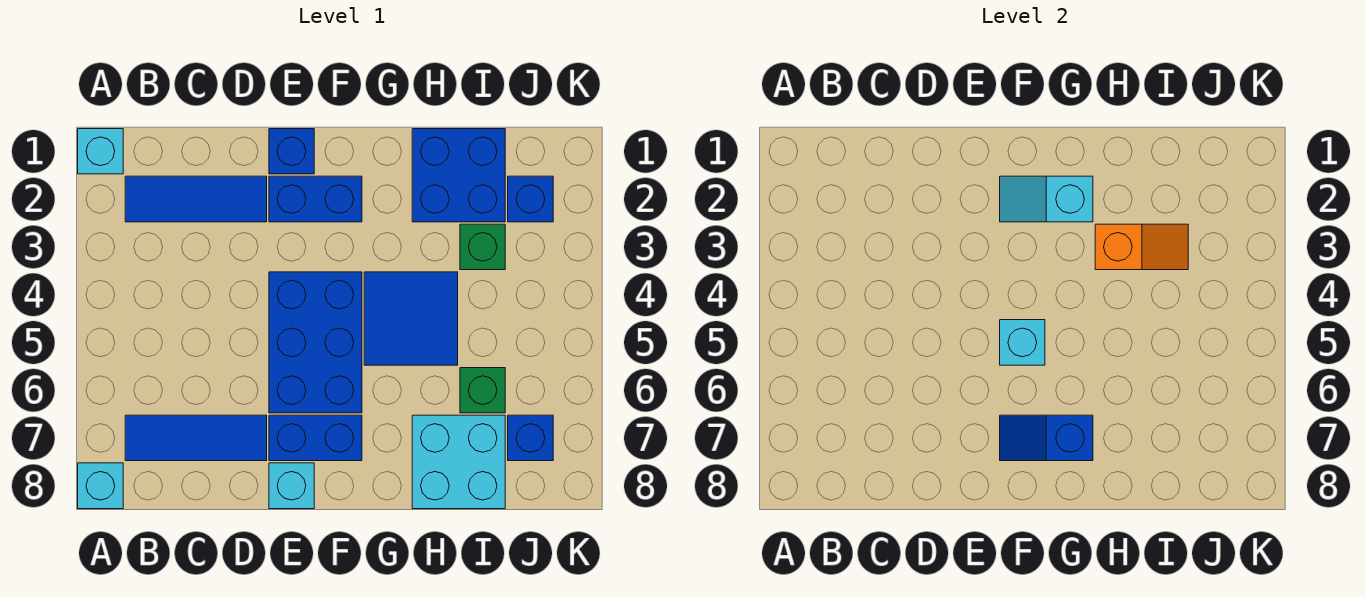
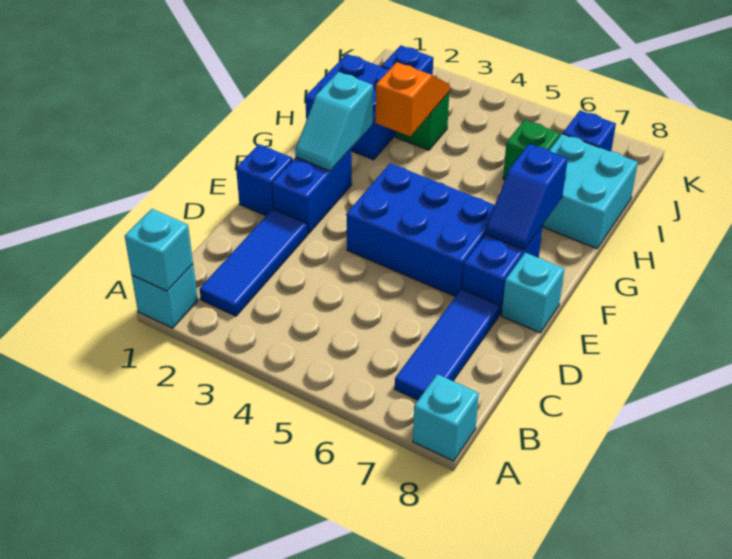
cyan 1x1 brick [1000,320,1045,365] -> cyan 1x1 brick moved to [125,209,193,291]
blue 2x2 tile [364,272,458,365] -> none

